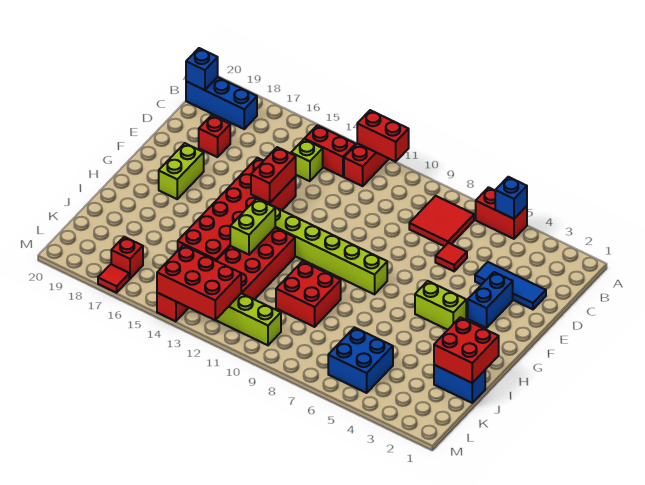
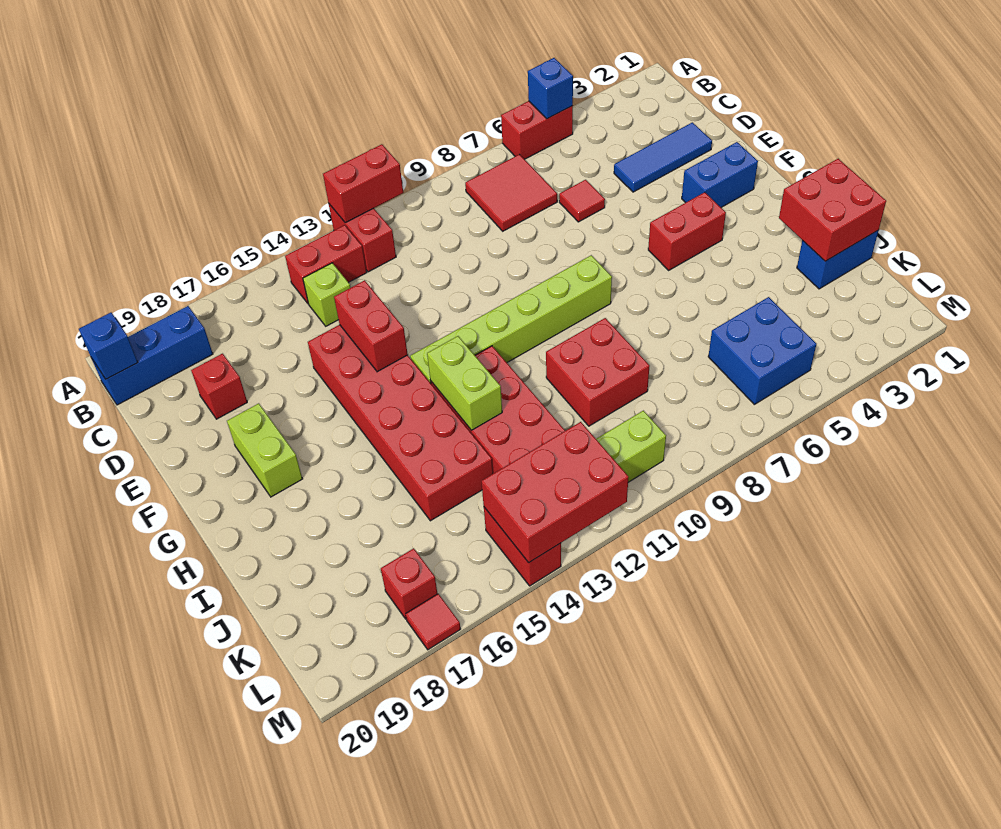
blue 1x2 brick [468,272,513,328] -> blue 1x2 brick turned to [682,142,758,207]
lime 1x2 brick [415,281,466,330] -> red 1x2 brick [648,192,726,270]

